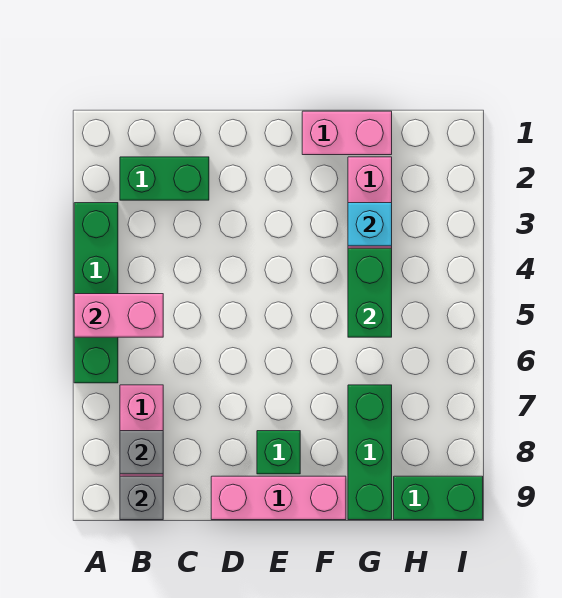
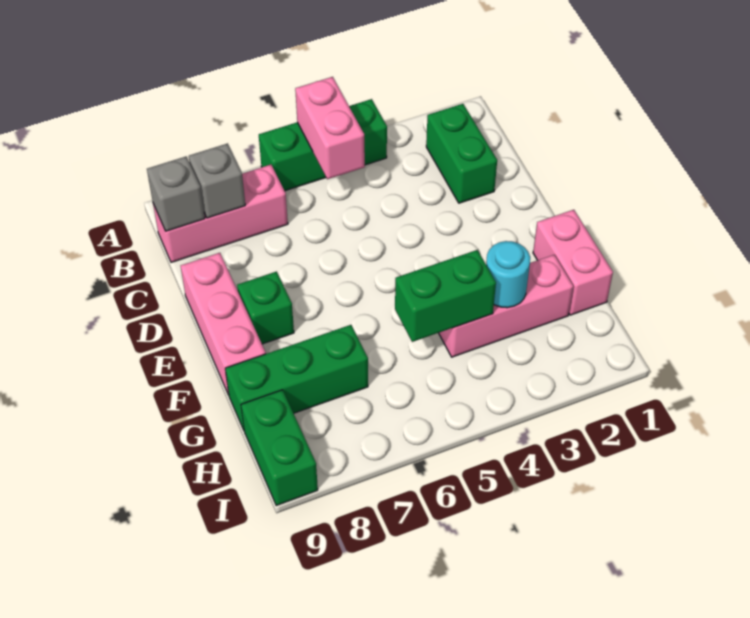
green 1x4 brick [74,203,118,383] -> green 1x3 brick [259,99,387,191]
cyan 1x1 brick [348,203,392,246] -> cyan 1x1 round brick [486,241,530,308]

